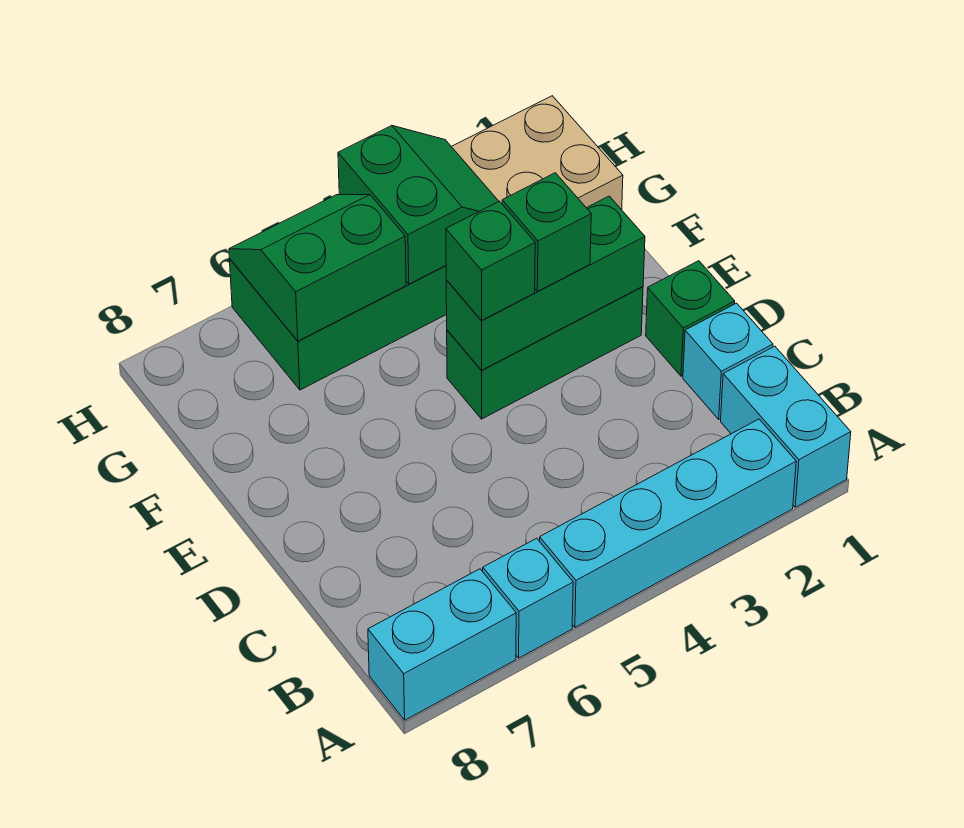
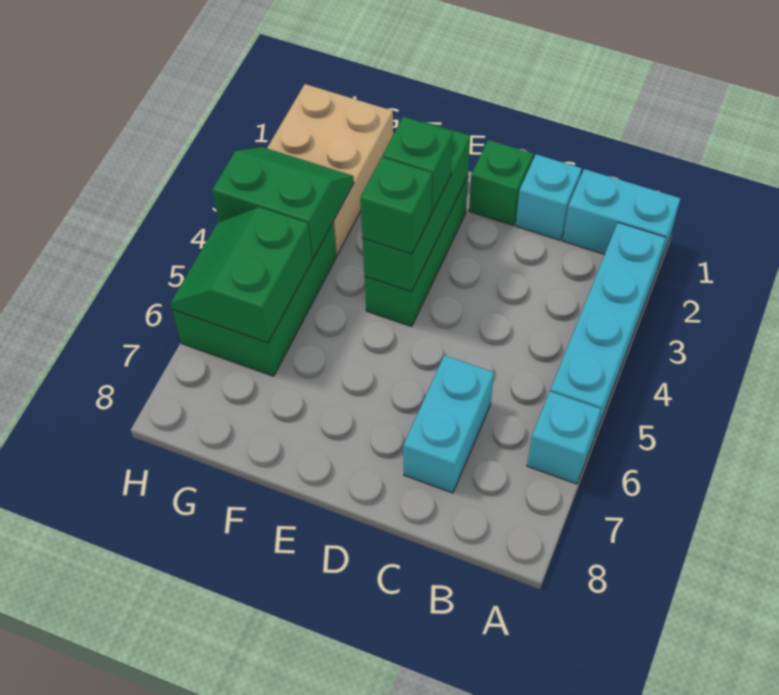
cyan 1x2 brick [368,569,516,720] -> cyan 1x2 brick moved to [403,355,494,493]

